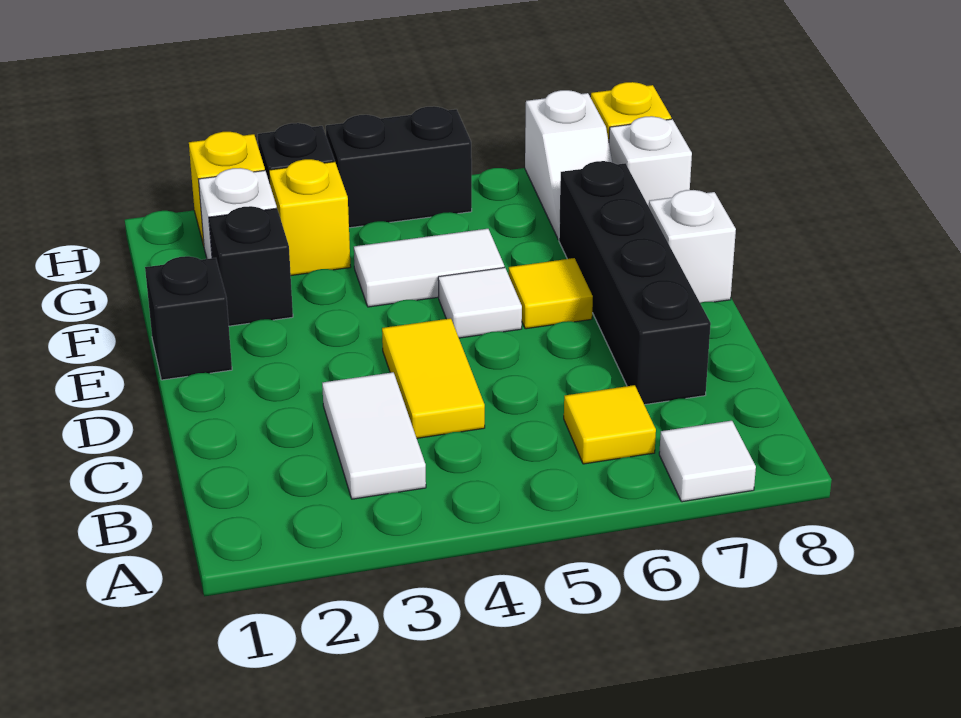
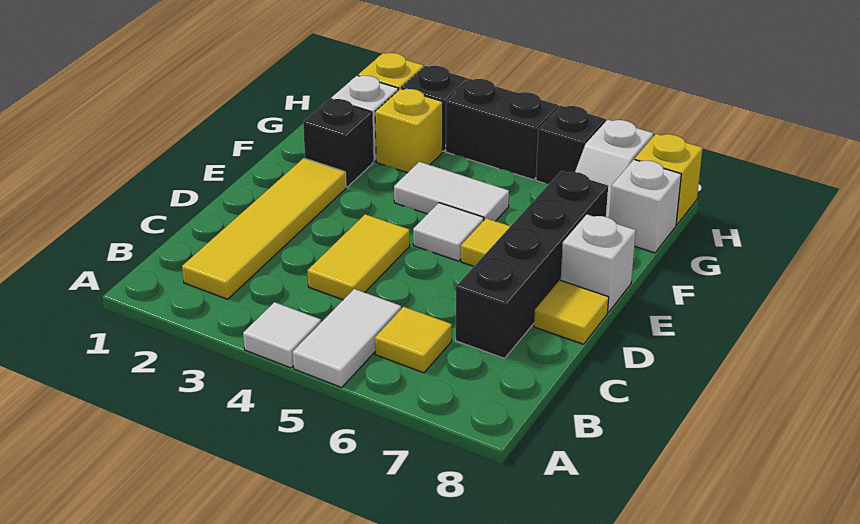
white 1x1 tile [659,421,756,502] -> white 1x1 tile moved to [243,302,321,368]
none -> yellow 1x4 tile [182,158,346,299]
white 1x2 tile [322,372,426,499] -> white 1x2 tile moved to [293,289,401,387]
none -> yellow 1x1 tile [534,280,609,344]
black 1x1 brick [145,256,232,380] -> black 1x1 brick moved to [536,106,605,184]

